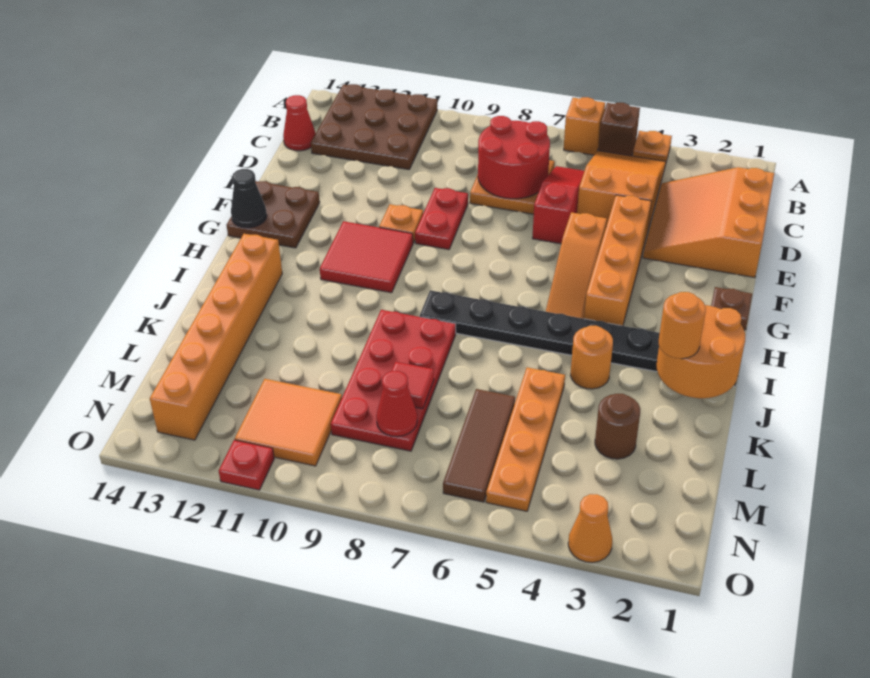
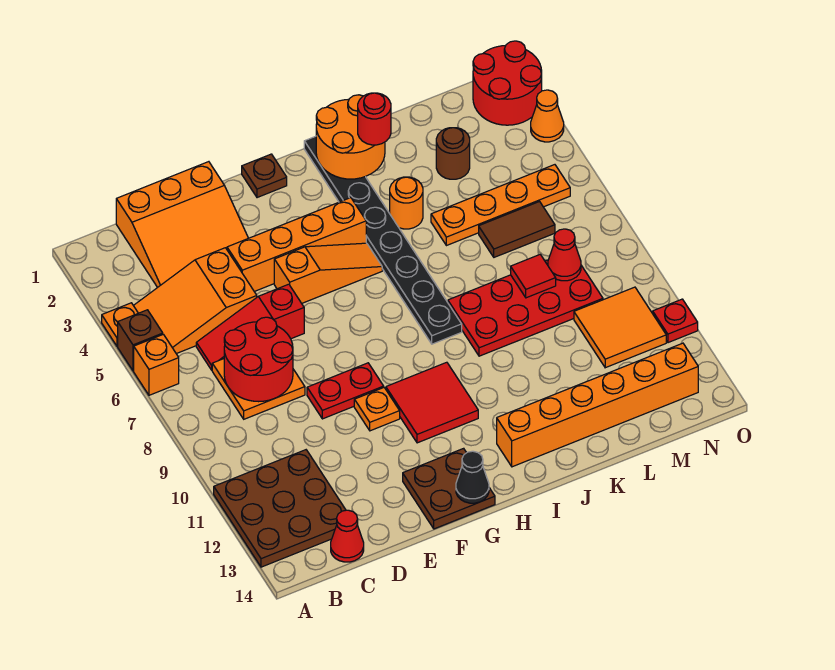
orange 1x1 round brick [659,292,706,359] -> red 1x1 round brick [358,93,391,145]
brown 1x3 tile [443,389,515,502] -> brown 1x2 tile [479,202,555,257]
none -> red 2x2 round brick [473,41,542,125]

